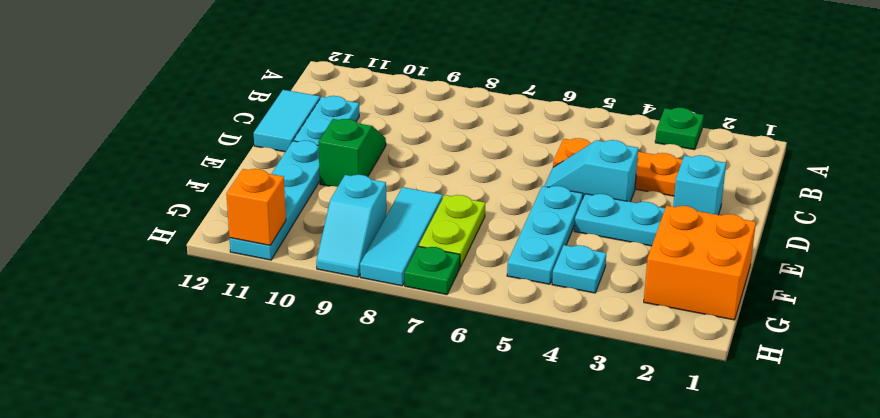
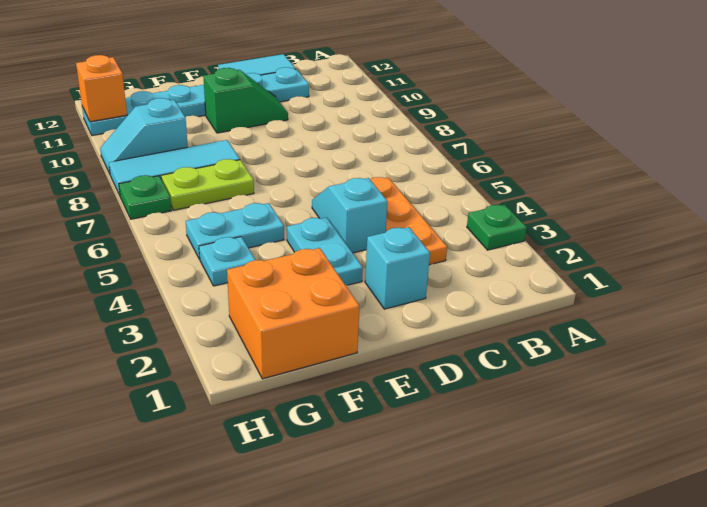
cyan 1x3 plate [507,186,583,284] -> cyan 1x2 plate [186,203,284,259]

